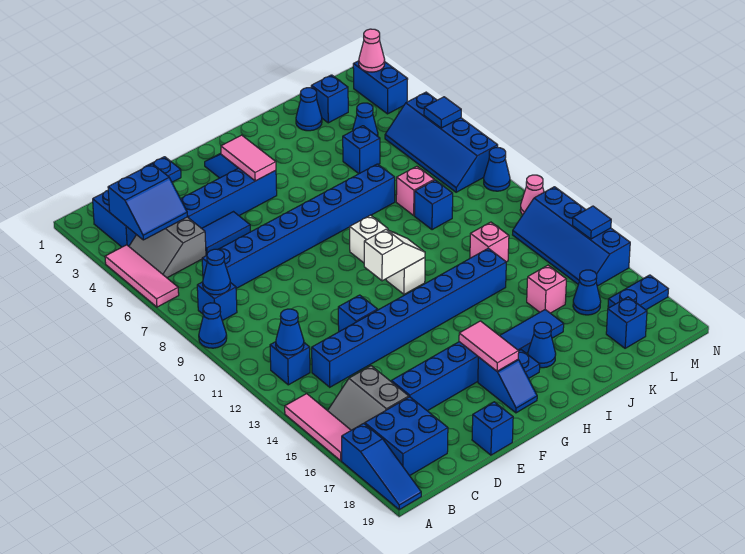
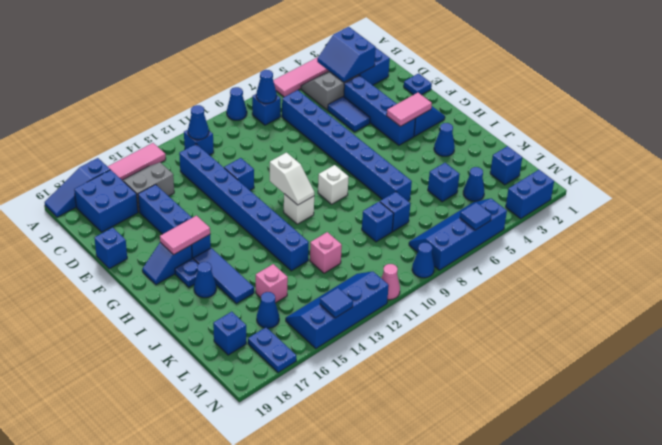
blue 1x1 cone [296,88,322,131] -> blue 1x1 cone moved to [434,123,455,156]
pink 1x1 brick [396,166,434,215] -> blue 1x1 brick [380,192,410,231]
pink 1x1 cone [359,29,385,72] -> none

